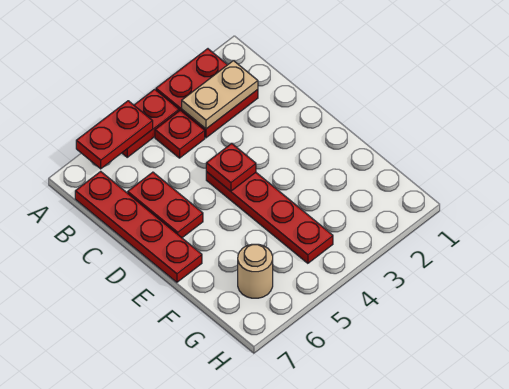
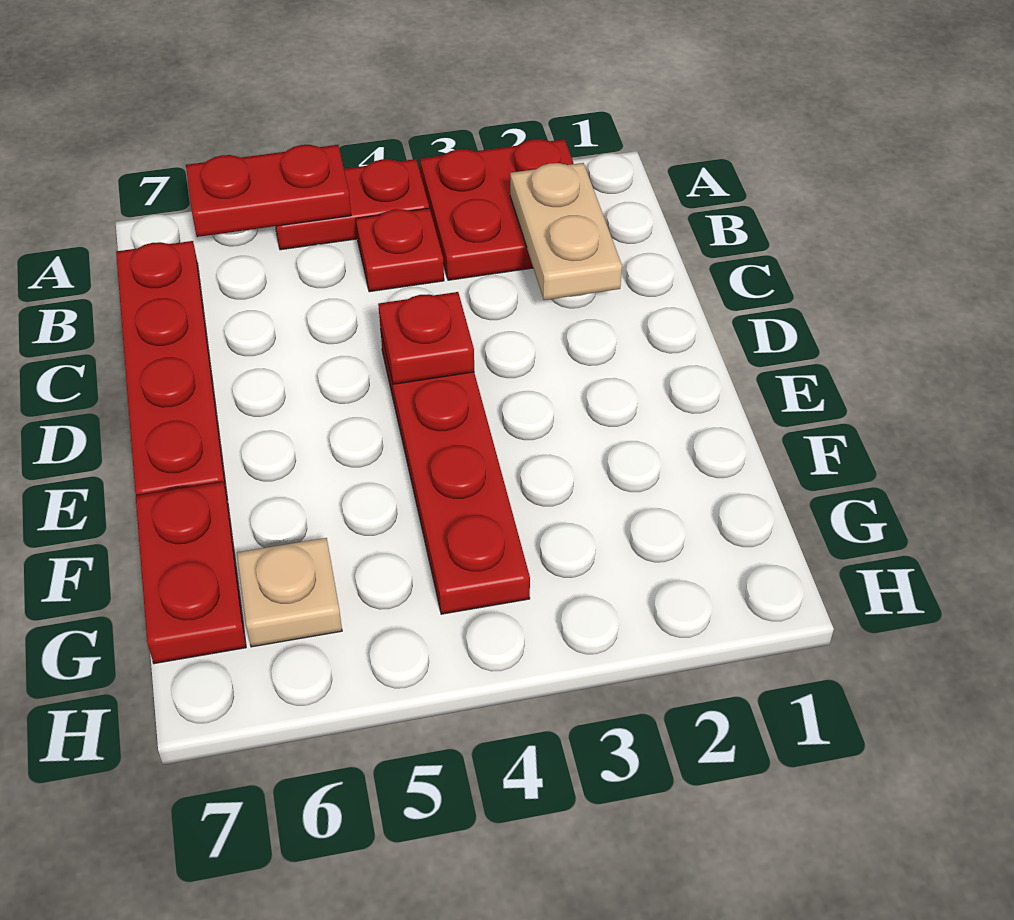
tan 1x2 plate [182,61,258,129] -> tan 1x2 plate turned to [510,163,622,300]
red 1x2 plate [128,172,203,238] -> red 1x2 plate moved to [136,482,246,664]
tan 1x1 round brick [238,244,273,298] -> tan 1x1 plate [237,538,342,647]

